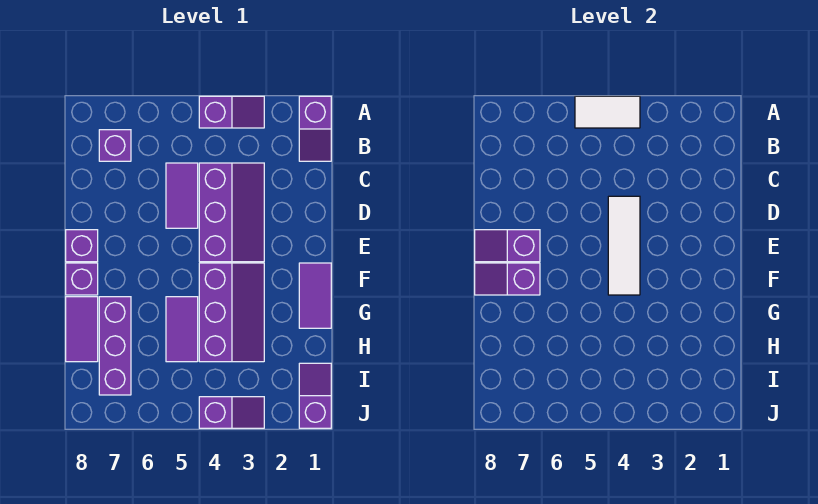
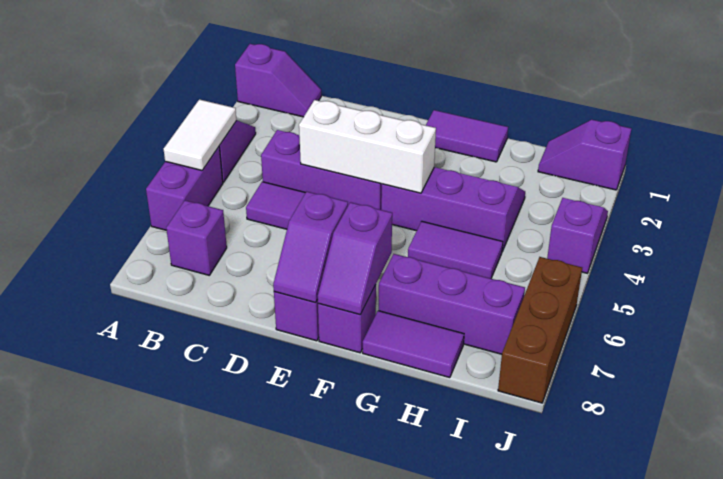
none -> purple 1x2 brick [146,147,223,230]
white 1x3 tile [608,196,640,295] -> white 1x3 brick [299,100,436,193]
none -> brown 1x3 brick [498,257,582,403]

